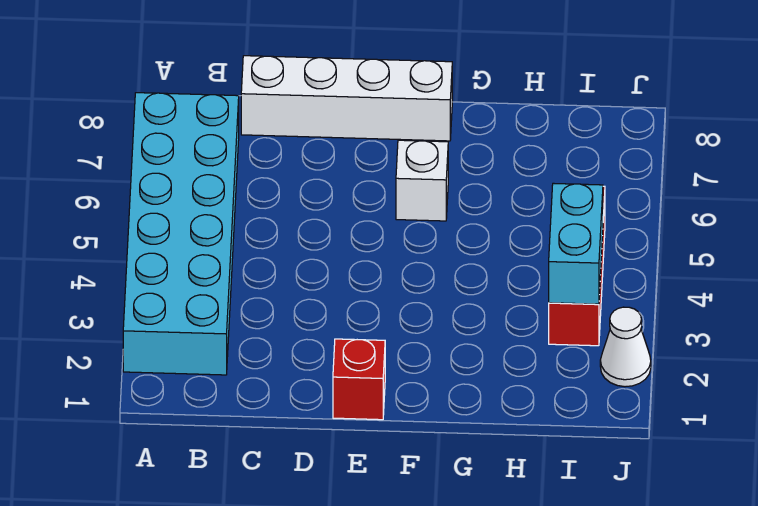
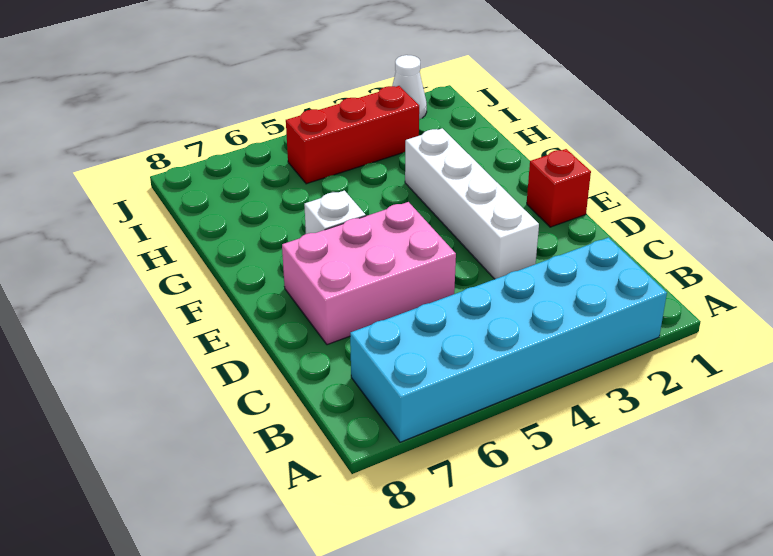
white 1x4 brick [241,56,452,141] -> white 1x4 brick moved to [405,128,539,279]
none -> pink 2x3 brick [282,202,456,345]
cyan 1x2 brick [549,183,603,304] -> none

